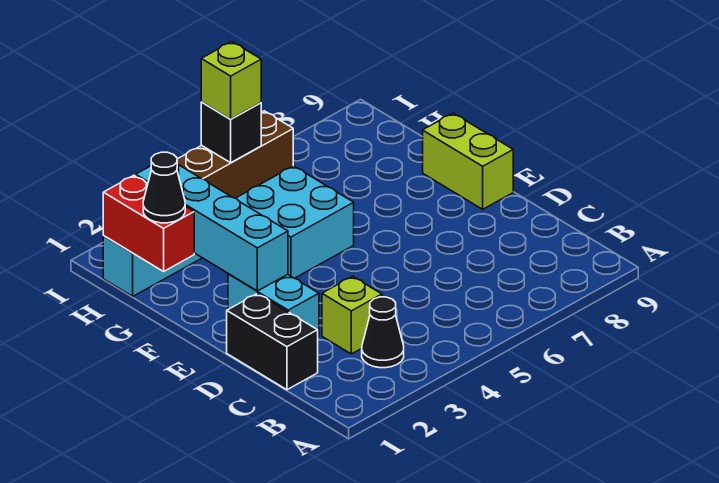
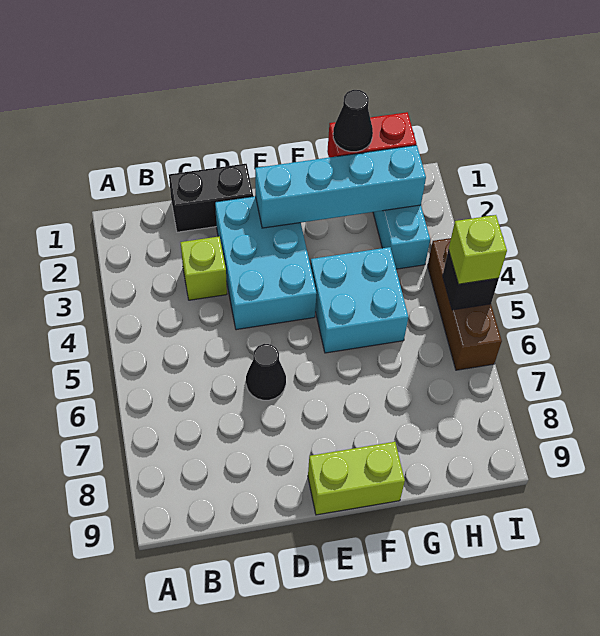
black 1x1 cone [362,297,404,368] -> black 1x1 cone moved to [246,344,286,400]
cyan 1x2 brick [228,274,319,337] -> cyan 2x3 brick [215,196,317,330]

